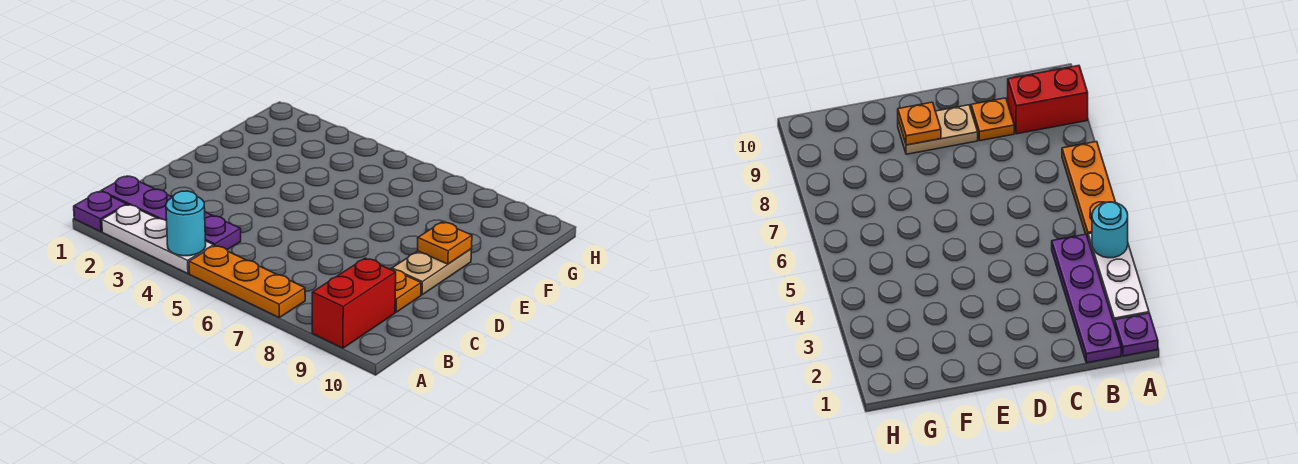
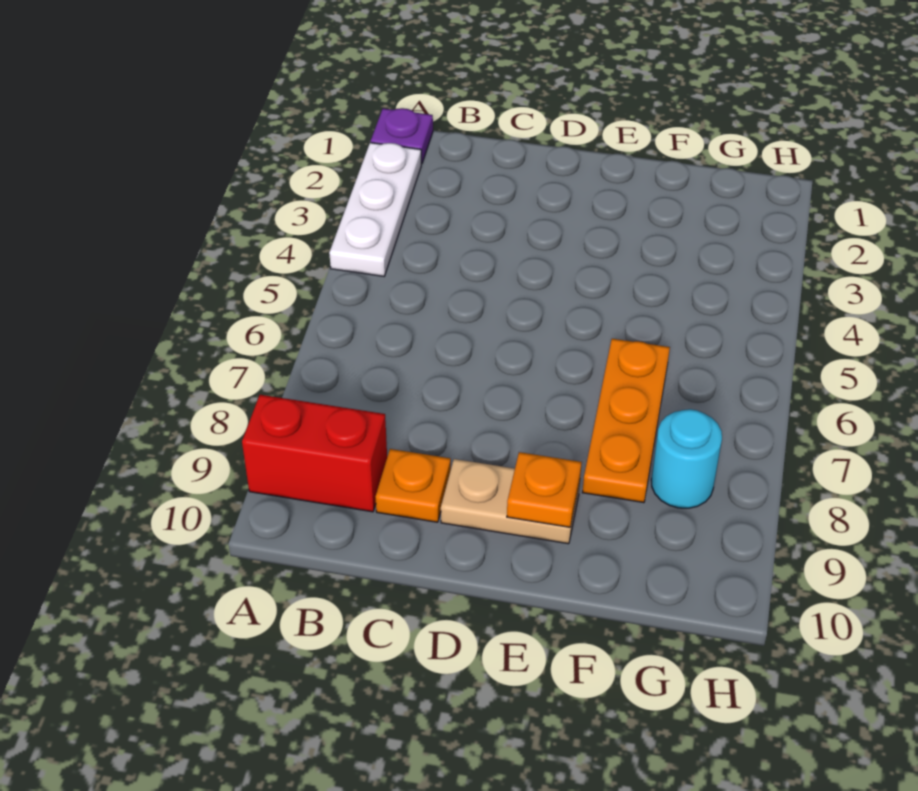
cyan 1x1 round brick [166,191,206,256] -> cyan 1x1 round brick moved to [651,409,722,508]
orange 1x3 plate [189,246,305,317] -> orange 1x3 plate moved to [582,339,670,503]
purple 1x4 plate [101,176,241,250] -> none

